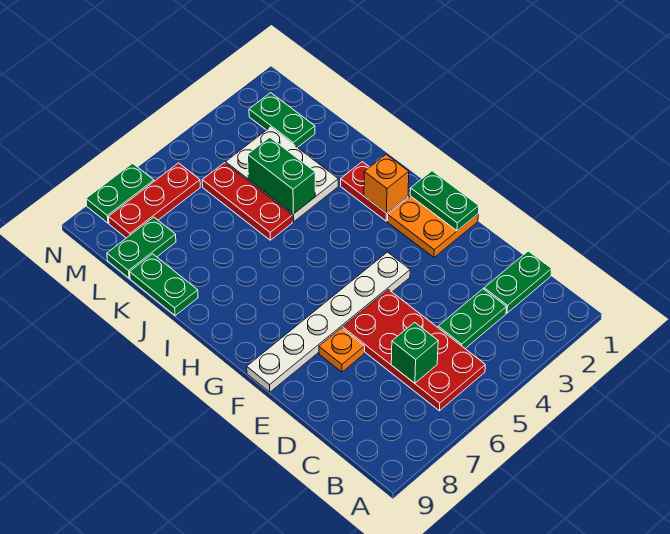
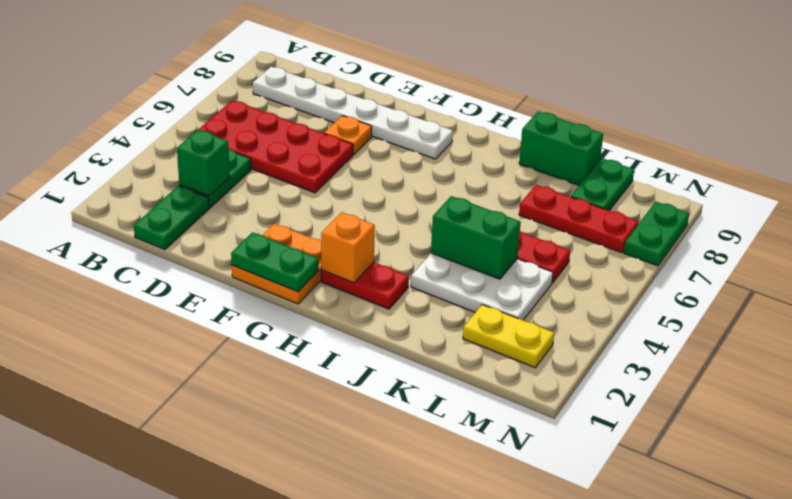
green 1x1 brick [391,322,438,383] -> green 1x1 brick moved to [177,130,230,196]
white 1x6 plate [247,252,410,392] -> white 1x6 plate turned to [253,67,453,159]
green 1x2 plate [130,254,198,316] -> green 1x2 brick [519,112,603,186]
green 1x2 plate [249,93,315,148] -> yellow 1x2 plate [463,305,554,368]
red 1x3 plate [109,163,200,238] -> red 1x3 plate turned to [519,185,639,253]

